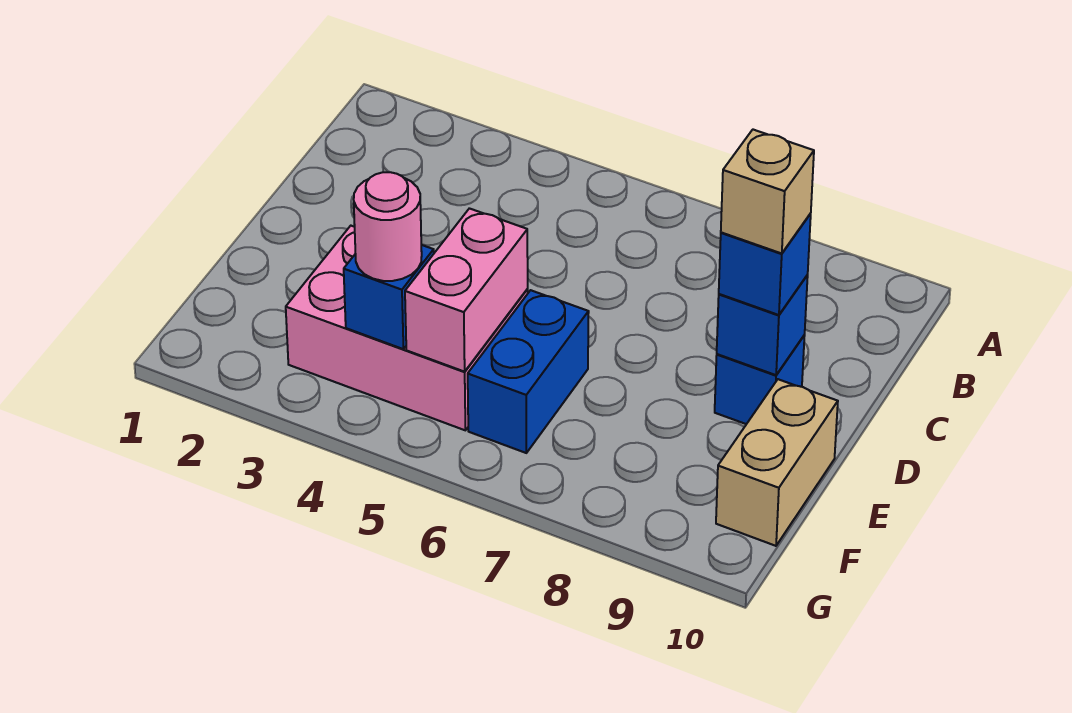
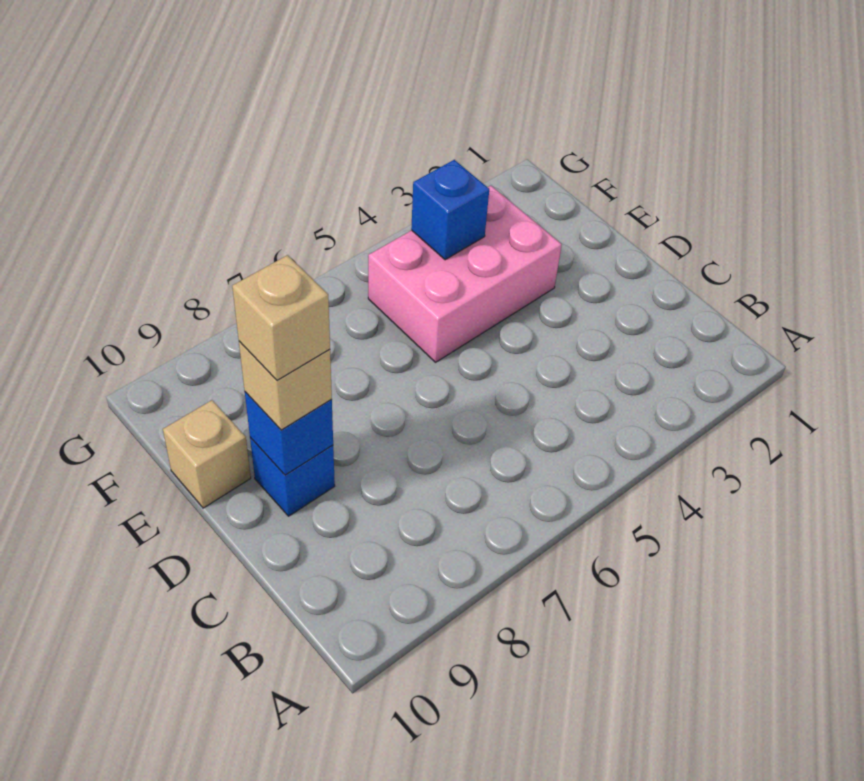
blue 1x1 brick [719,214,811,315] -> tan 1x1 brick [239,341,332,430]
pink 1x2 brick [405,208,528,372] -> none
blue 1x2 brick [468,290,589,453] -> none
tan 1x2 brick [716,379,838,546] -> tan 1x1 brick [163,400,251,508]
pink 1x1 round brick [354,172,422,281] -> none

